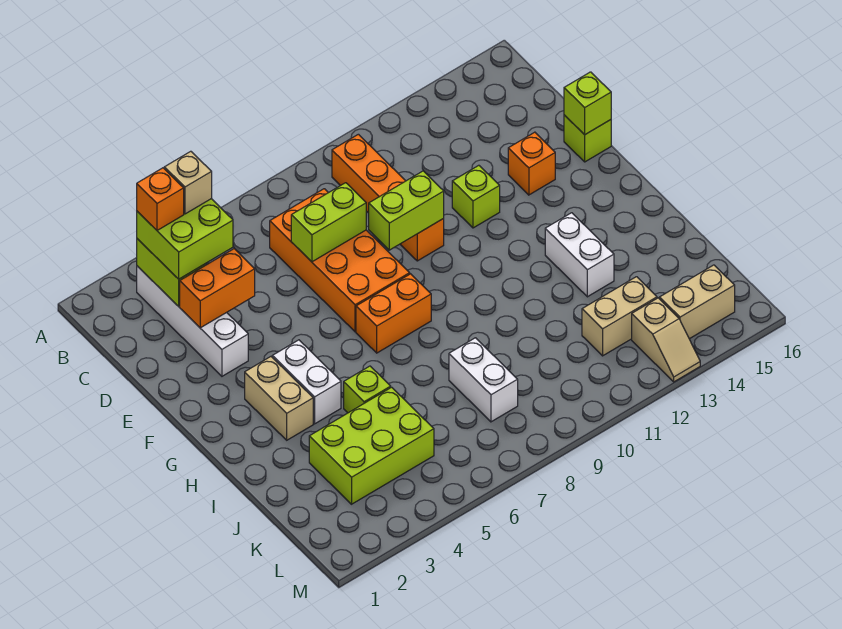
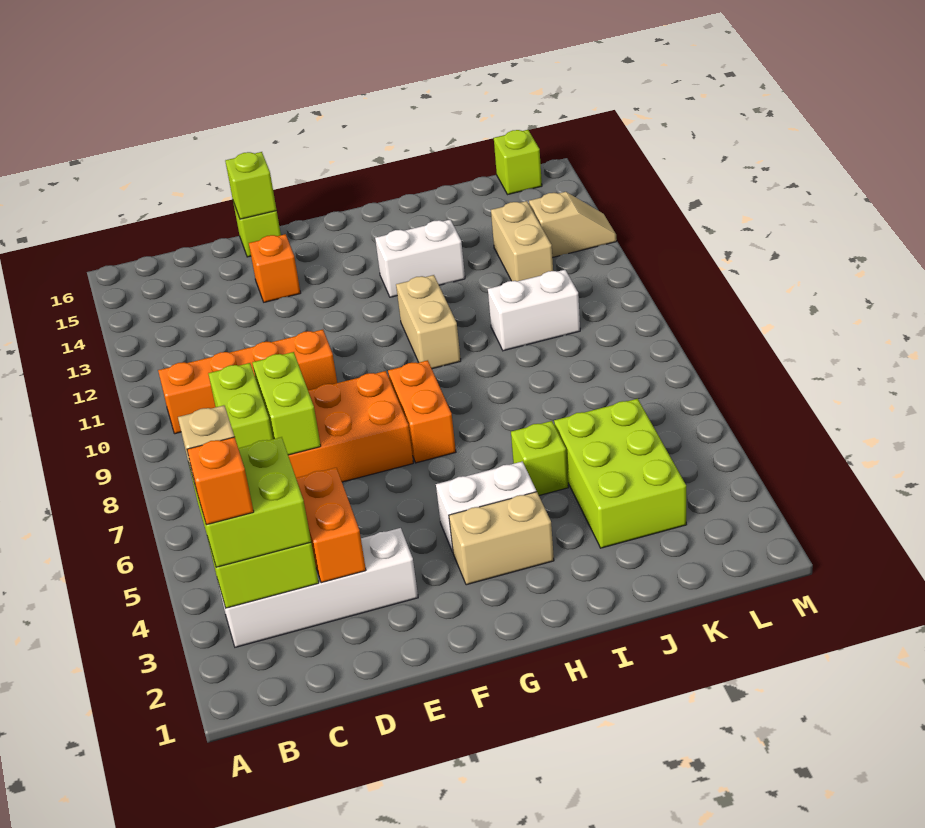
lime 1x2 brick [369,171,444,250] -> lime 1x2 brick moved to [208,363,273,448]
lime 1x1 brick [452,165,500,228] -> lime 1x1 brick moved to [494,130,542,195]
white 1x2 brick [449,338,518,422] -> white 1x2 brick moved to [488,270,580,351]
tan 1x2 brick [659,265,735,339] -> tan 1x2 brick moved to [396,275,461,369]

